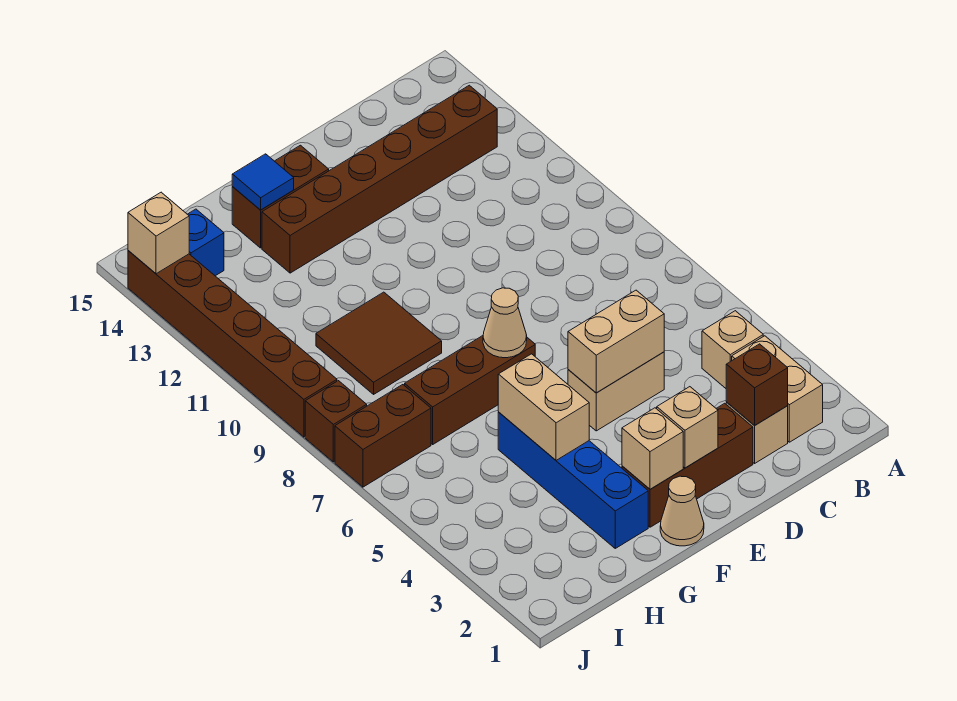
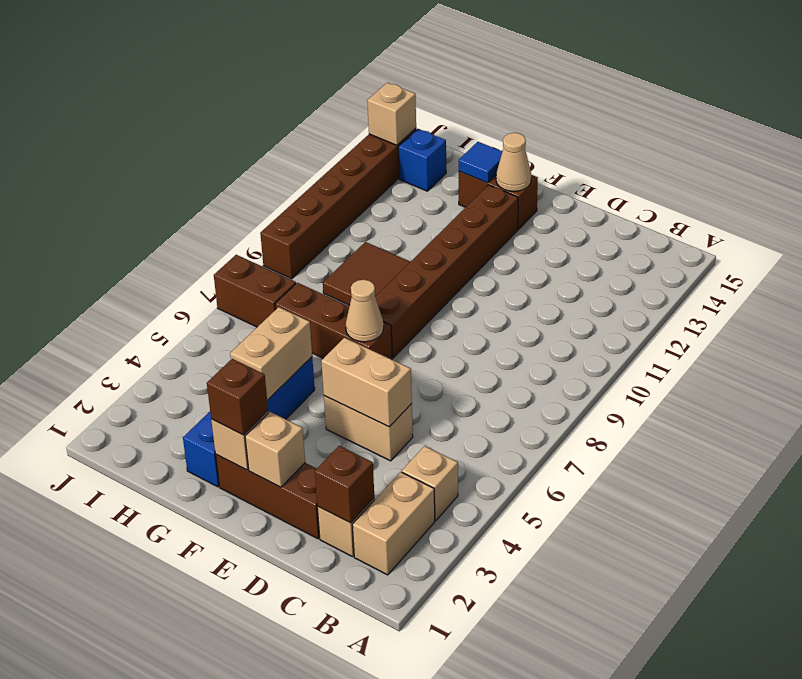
brown 1x6 brick [262,85,497,273] -> brown 1x6 brick turned to [375,185,518,358]
tan 1x1 cone [660,476,704,546] -> tan 1x1 cone moved to [496,133,531,191]
brown 1x1 brick [305,381,367,462] -> brown 1x1 brick moved to [207,359,268,435]

